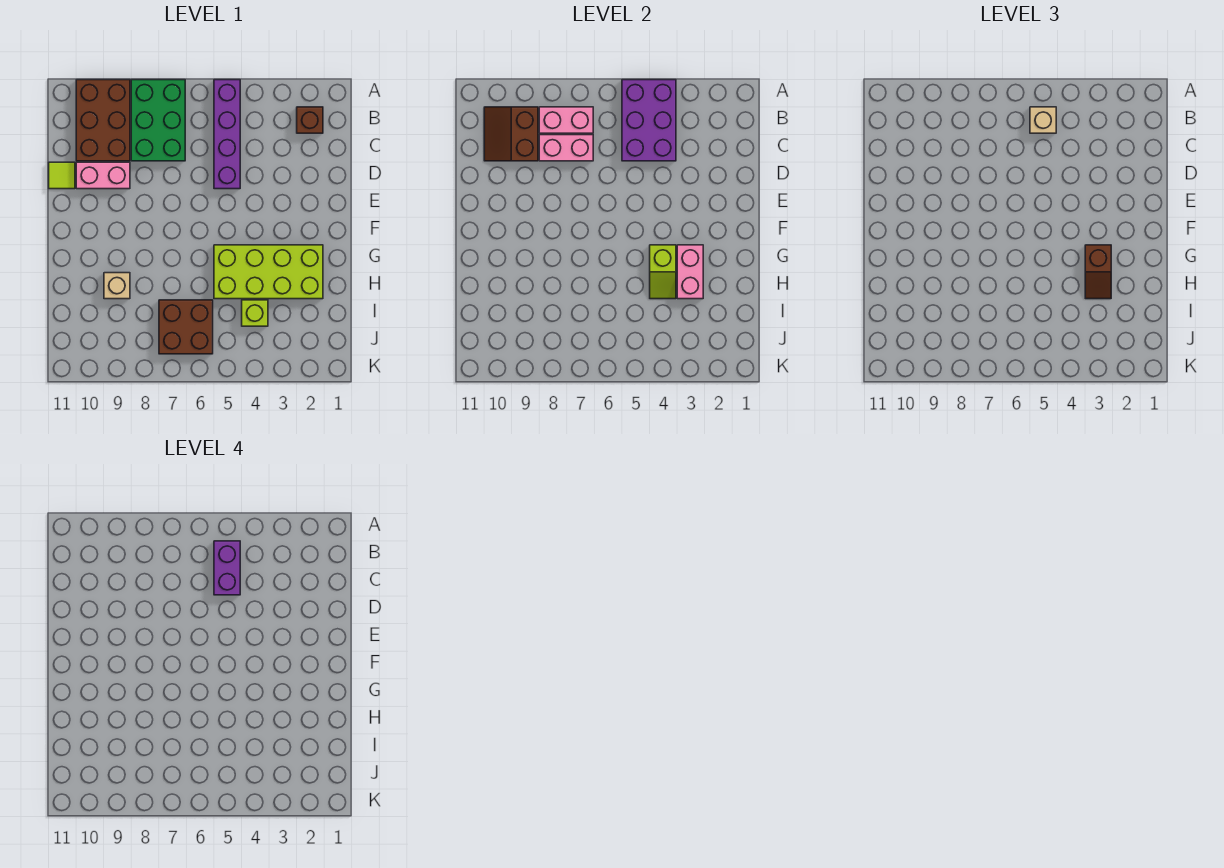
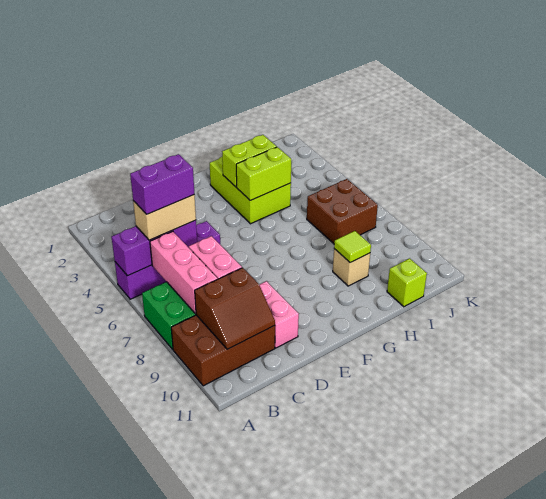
purple 2x3 brick [622,80,676,161] -> purple 1x3 brick [111,220,197,276]
brown 1x1 brick [297,107,323,133] -> none
tan 1x1 brick [1030,107,1056,133] -> tan 1x2 brick [133,195,196,240]
pink 1x2 brick [539,107,593,133] -> pink 1x3 brick [150,231,218,314]
lime 1x1 tile [49,162,75,189] -> lime 1x1 tile moved to [334,231,371,263]
lime 2x4 brick [214,245,323,299] -> lime 2x3 brick [210,157,291,224]
pink 1x2 brick [677,245,703,299] -> lime 1x2 brick [222,135,277,187]
brown 1x2 slope [1085,245,1111,299] -> none
lime 1x2 slope [650,245,676,299] -> lime 1x2 brick [236,147,291,200]
lime 1x1 brick [242,300,268,326] -> lime 1x1 brick moved to [387,258,427,307]

